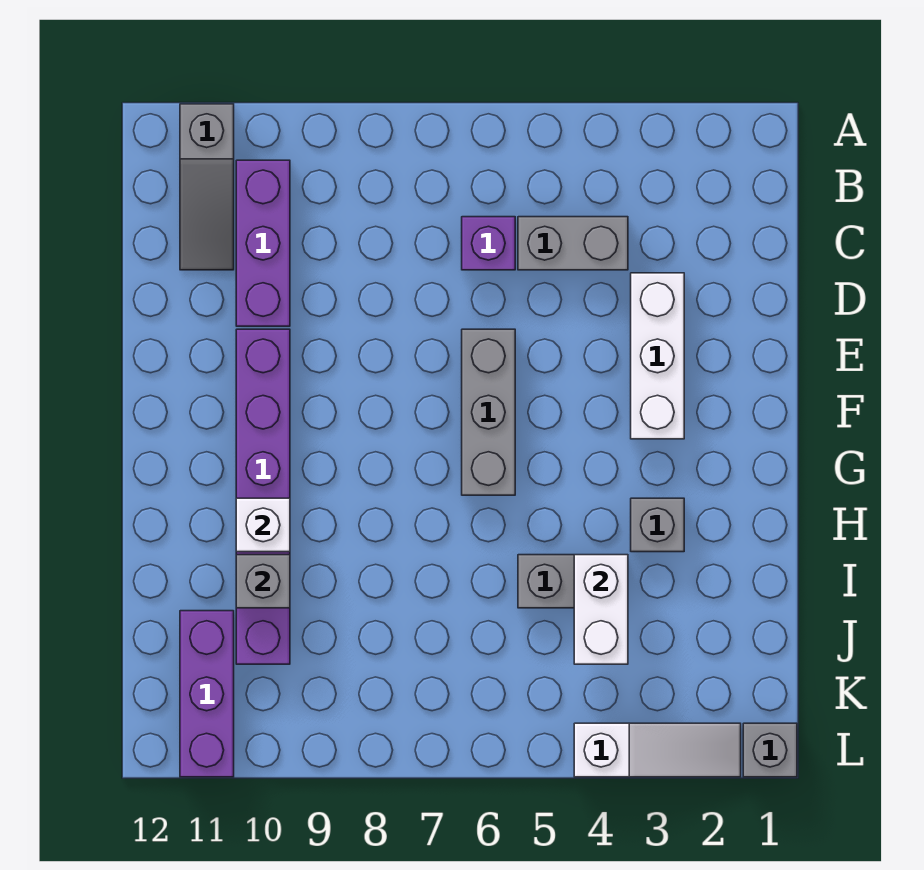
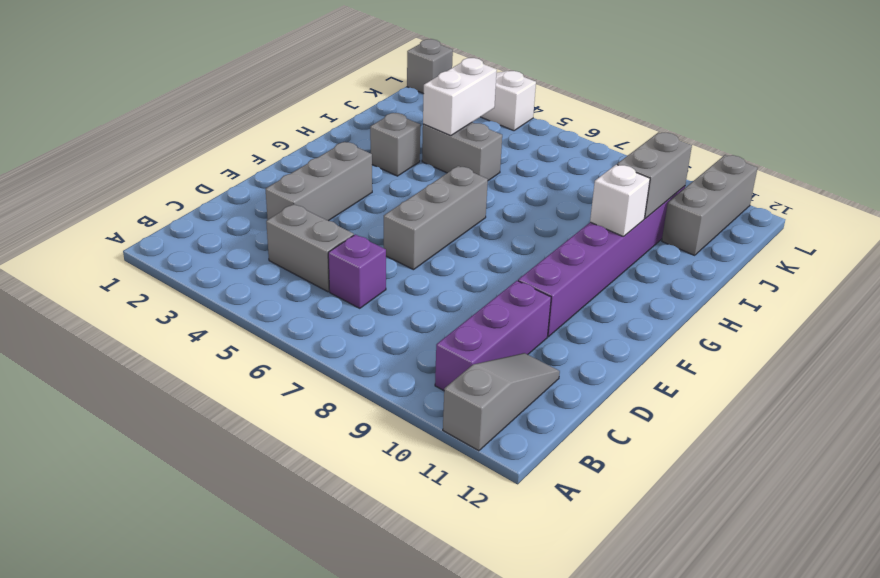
white 1x3 brick [631,273,684,439] -> grey 1x3 brick [266,142,372,221]
grey 1x1 brick [236,555,290,608] -> grey 1x2 brick [617,132,692,218]
purple 1x3 brick [180,611,234,777] -> grey 1x3 brick [662,155,757,255]

